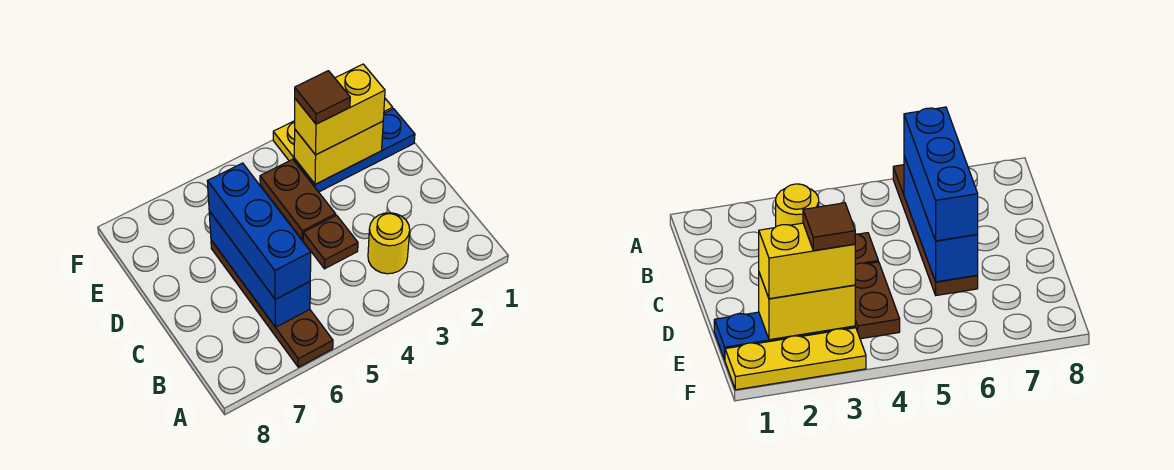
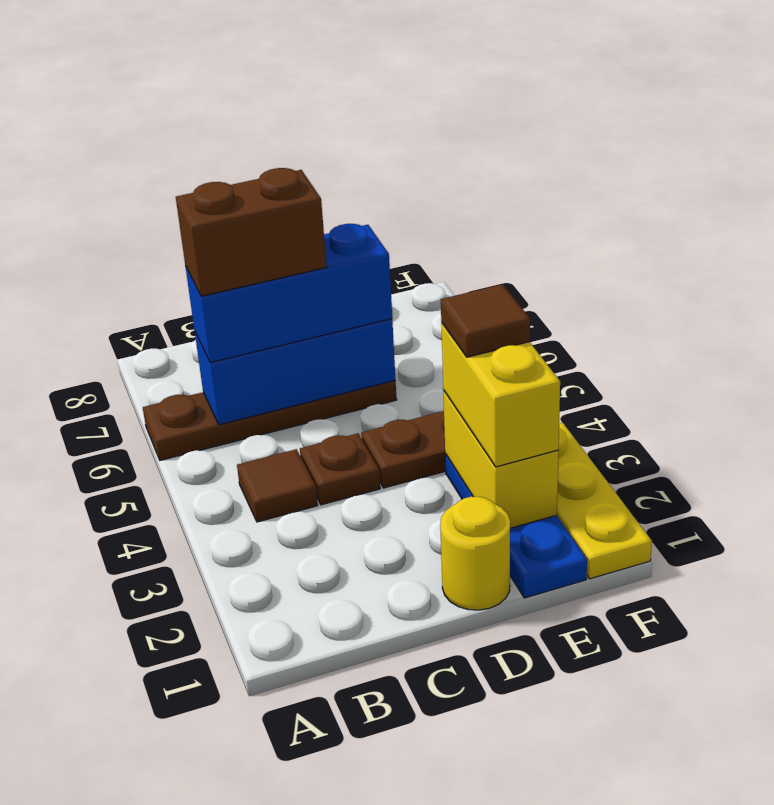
yellow 1x1 round brick [368,213,410,274] -> yellow 1x1 round brick moved to [440,496,510,610]
none -> brown 1x1 tile [237,449,318,522]
none -> brown 1x2 brick [176,168,327,296]

